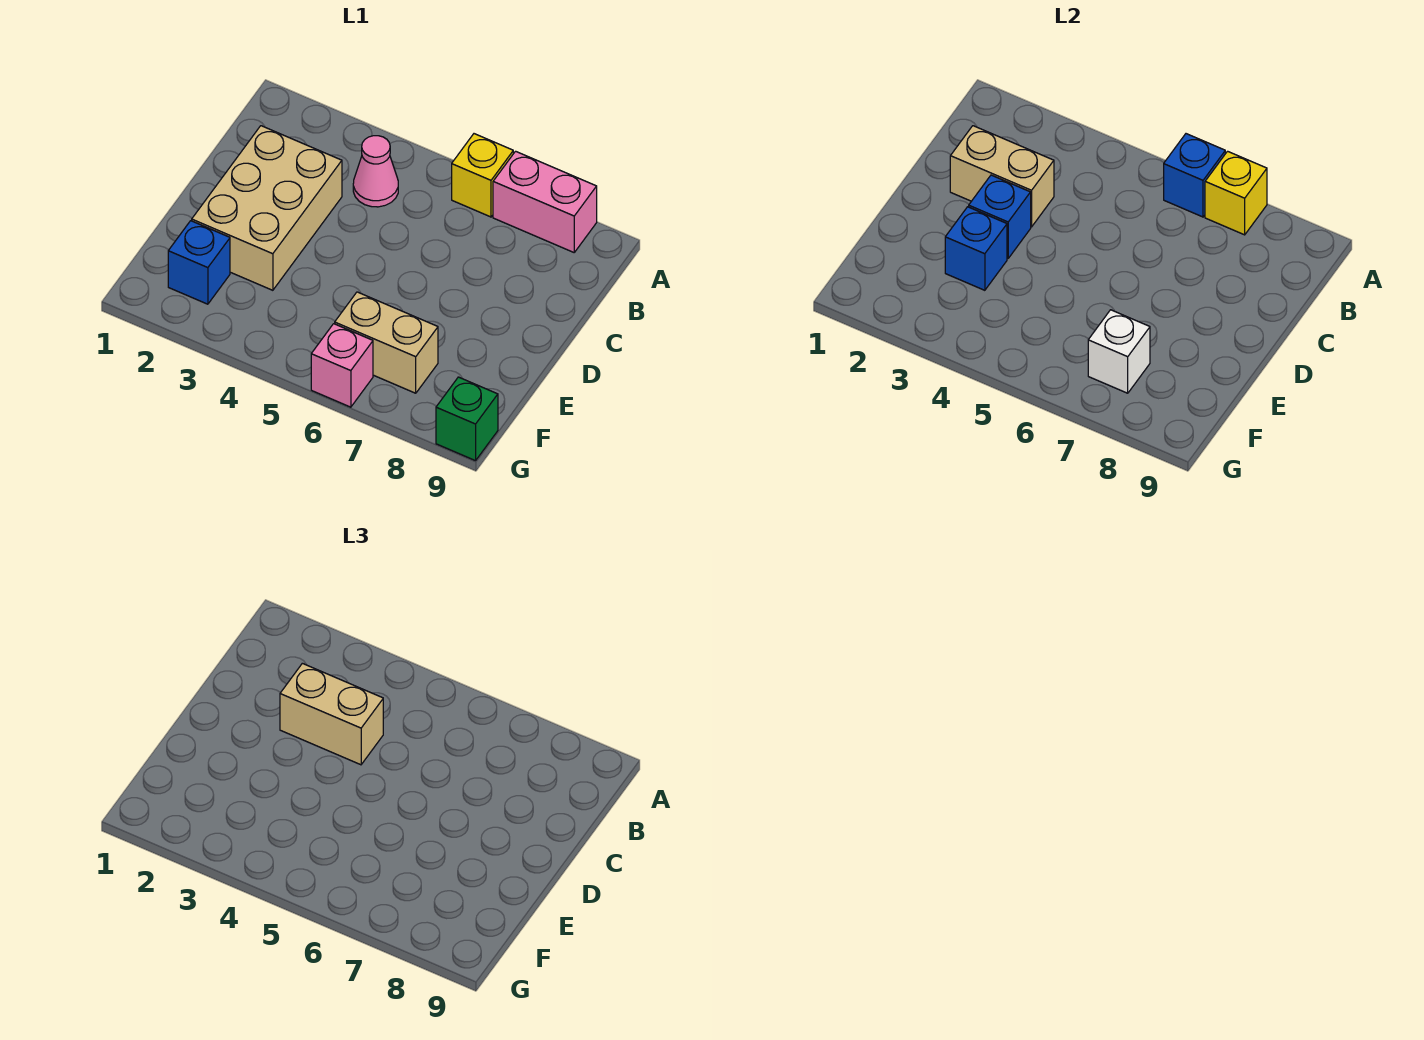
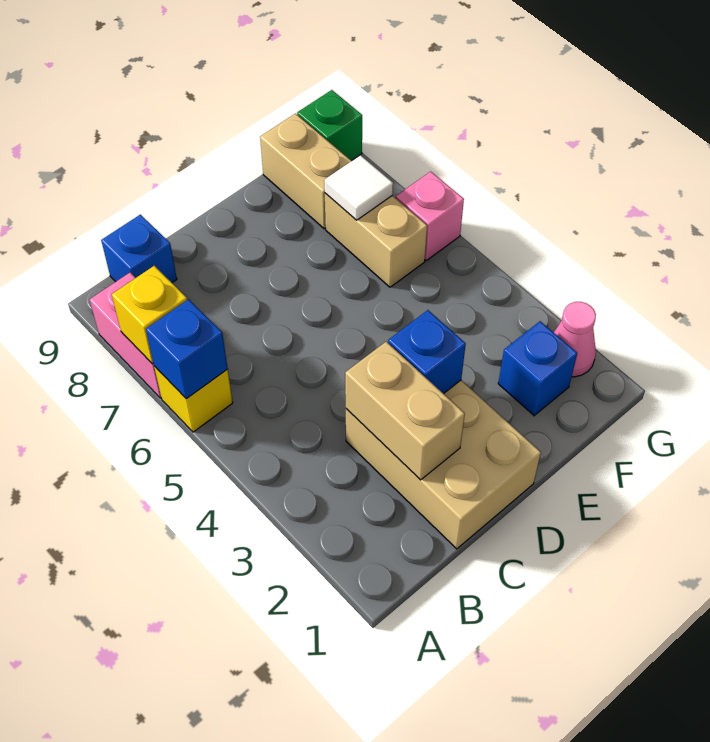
pink 1x1 cone [353,136,398,207] -> pink 1x1 cone moved to [554,302,596,377]
tan 2x3 brick [192,126,342,290] -> tan 2x3 brick turned to [346,380,541,549]
tan 1x2 brick [280,663,383,765] -> tan 1x2 brick moved to [260,114,351,229]
blue 1x1 brick [945,207,1007,290] -> blue 1x1 brick moved to [101,214,177,283]
white 1x1 brick [1088,310,1150,393] -> white 1x1 tile [324,155,393,220]

